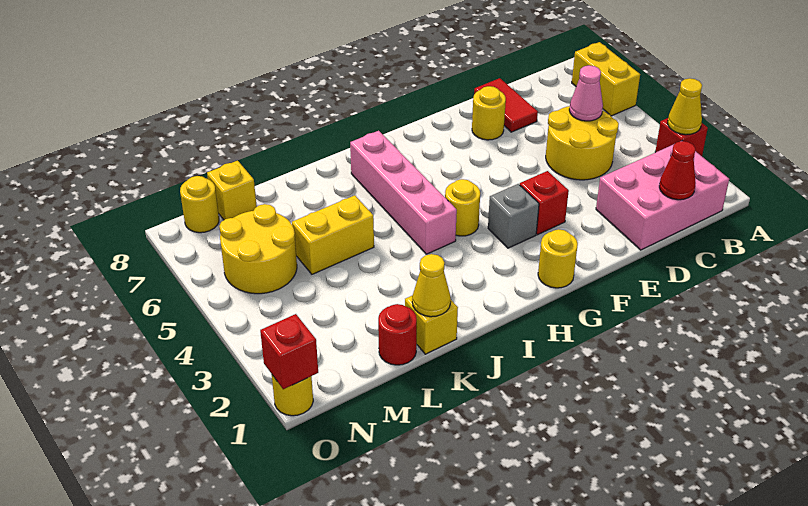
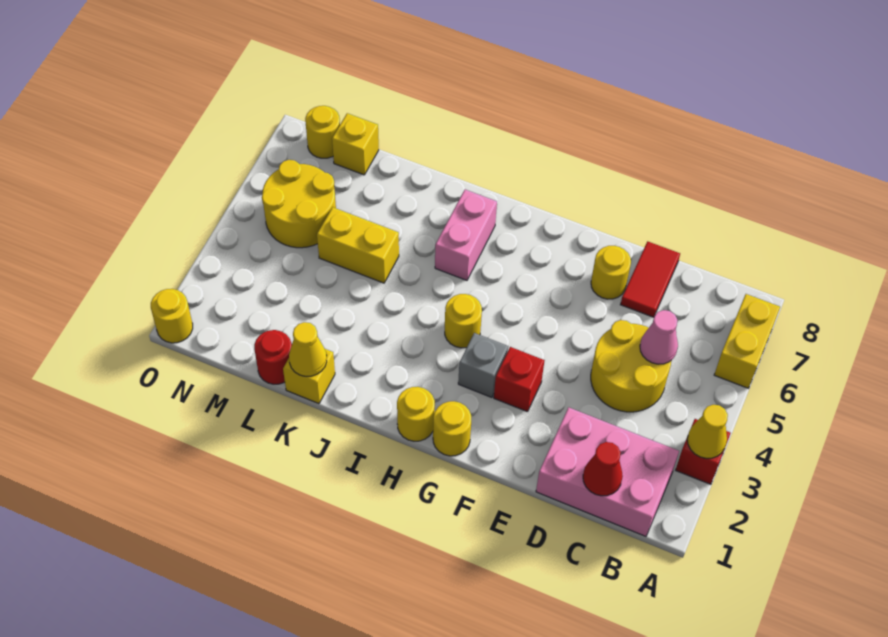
none -> yellow 1x1 round brick [397,387,435,441]
pink 1x4 brick [350,131,457,254] -> pink 1x2 brick [435,189,497,280]
red 1x1 brick [260,314,318,389] -> none

